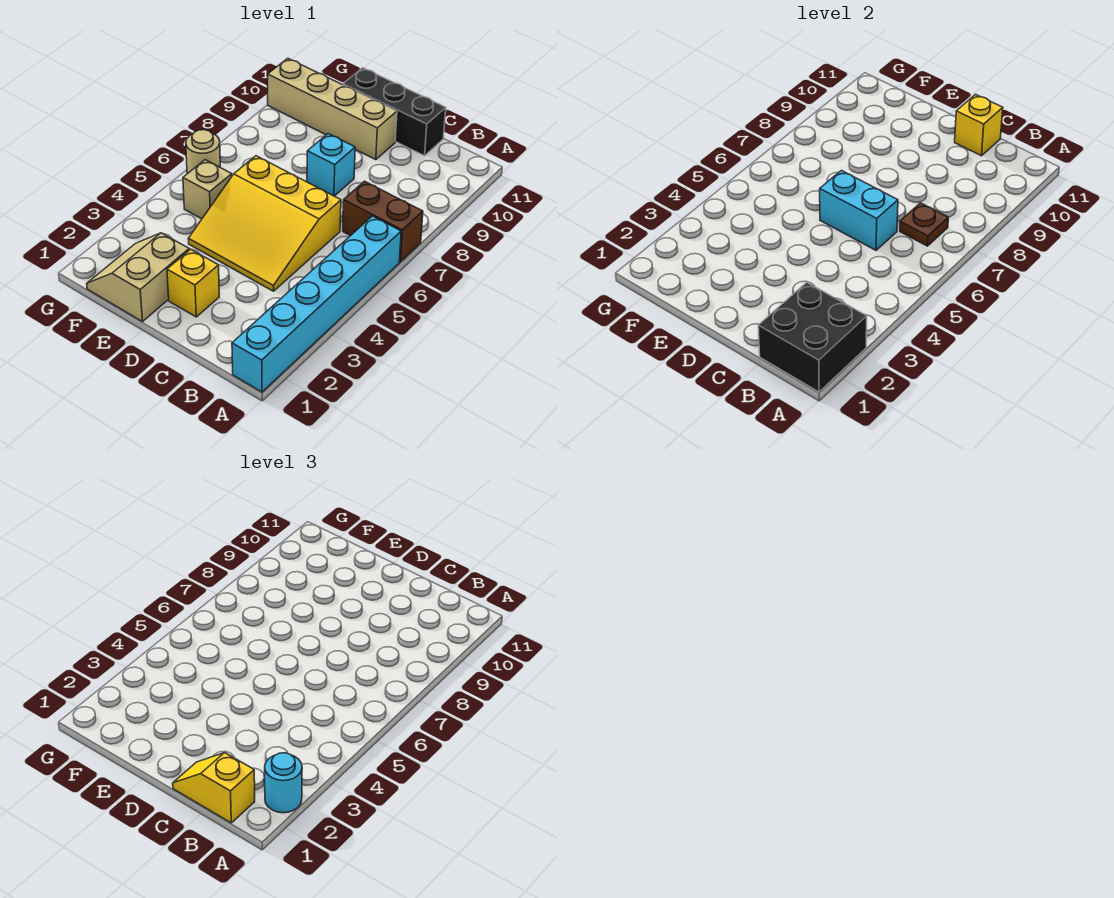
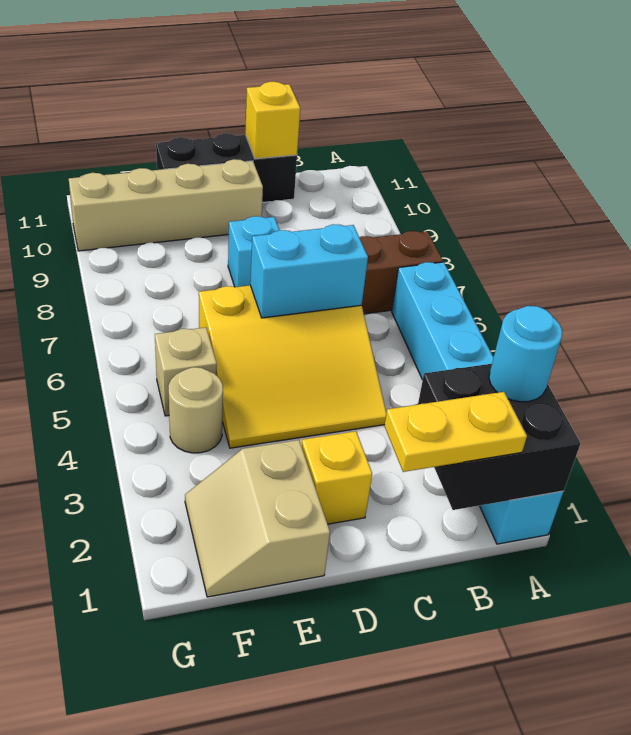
yellow 1x2 slope [173,753,255,823] -> yellow 1x2 plate [384,392,527,472]
brown 1x1 plate [900,203,948,246] -> none
tan 1x1 round brick [186,130,220,174] -> tan 1x1 round brick moved to [168,367,223,453]

